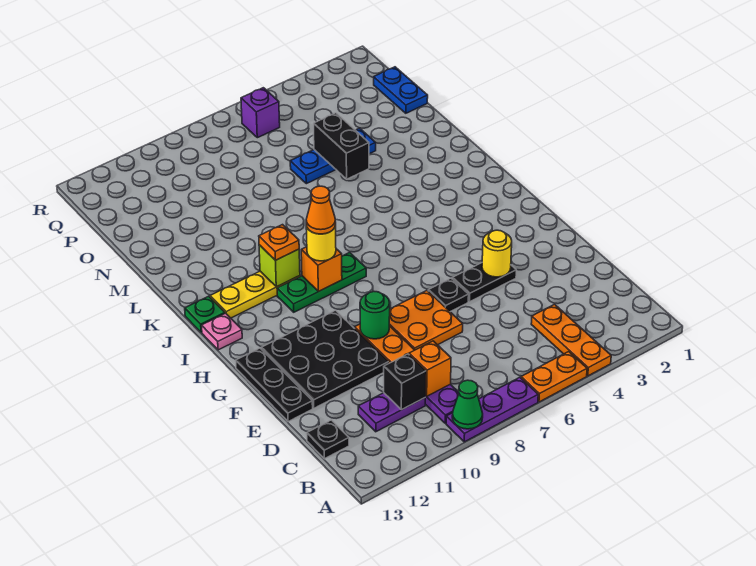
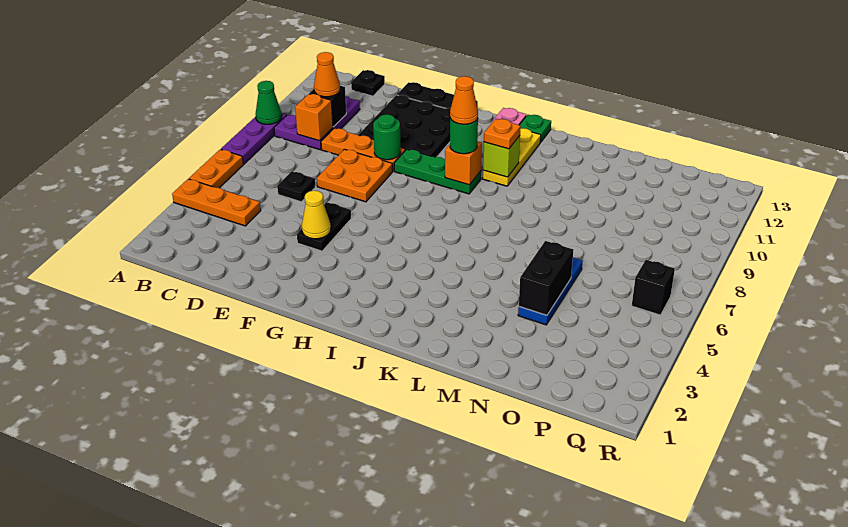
none -> orange 1x1 cone [314,52,340,97]
yellow 1x1 round brick [482,230,512,277] -> yellow 1x1 cone [302,191,331,239]
black 1x1 plate [428,278,469,312] -> black 1x1 plate moved to [277,171,315,202]
green 1x3 plate [277,252,366,312] -> green 1x3 plate turned to [394,149,481,194]
yellow 1x1 round brick [306,225,336,261] -> green 1x1 round brick [450,119,478,154]
black 1x2 brick [314,113,369,179] -> black 1x2 brick turned to [519,241,573,315]
blue 1x2 plate [374,67,428,113] -> none
purple 1x1 brick [241,88,280,138] -> black 1x1 brick [632,260,675,315]

